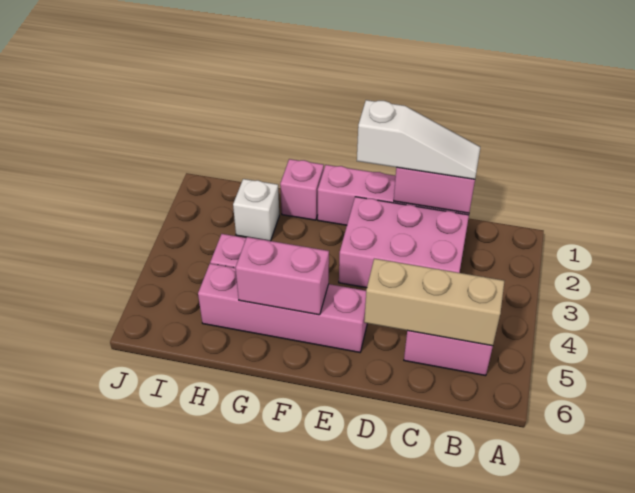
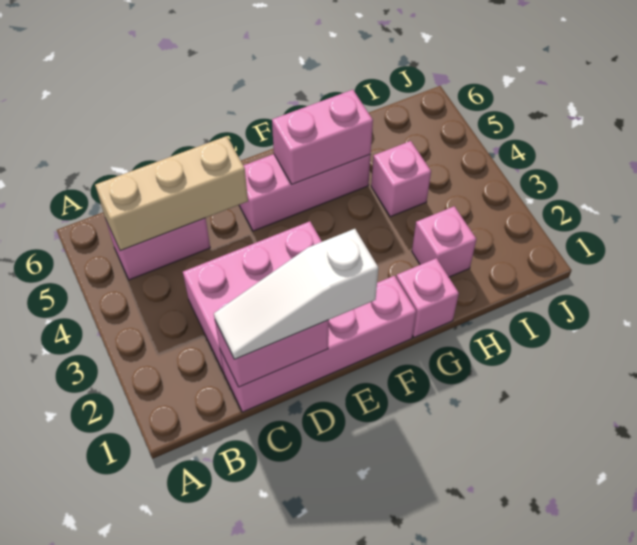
pink 1x4 brick [198,264,367,352] -> pink 1x3 brick [239,154,371,231]
white 1x1 brick [233,179,279,241] -> pink 1x1 brick [412,206,476,277]

